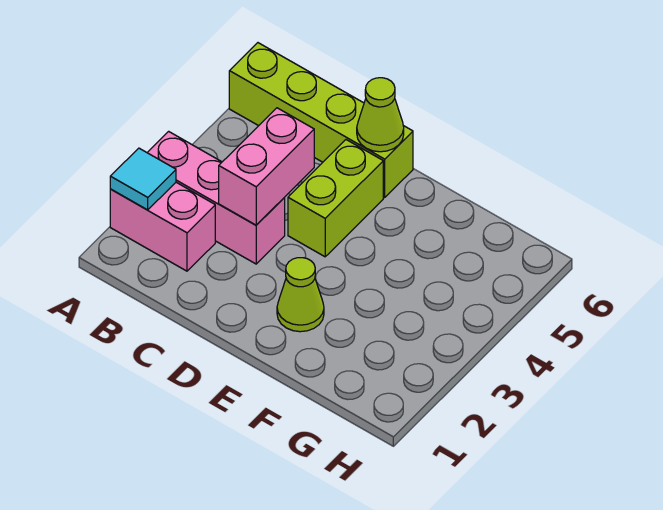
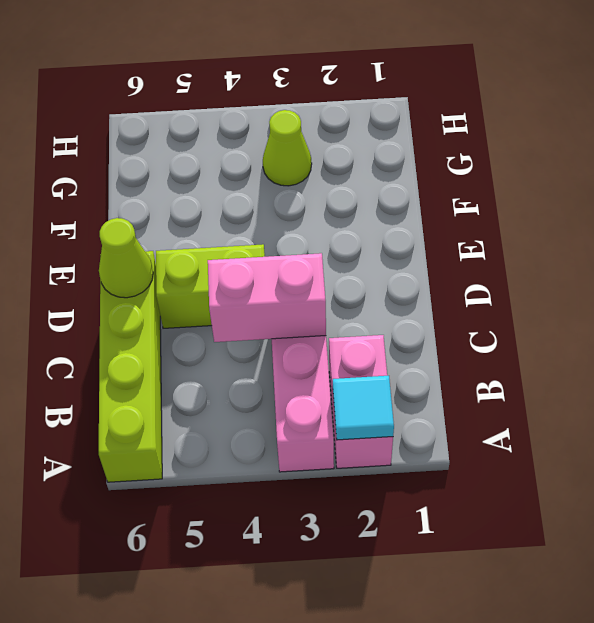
lime 1x1 cone [277,258,324,332] -> lime 1x1 cone moved to [263,110,312,186]

